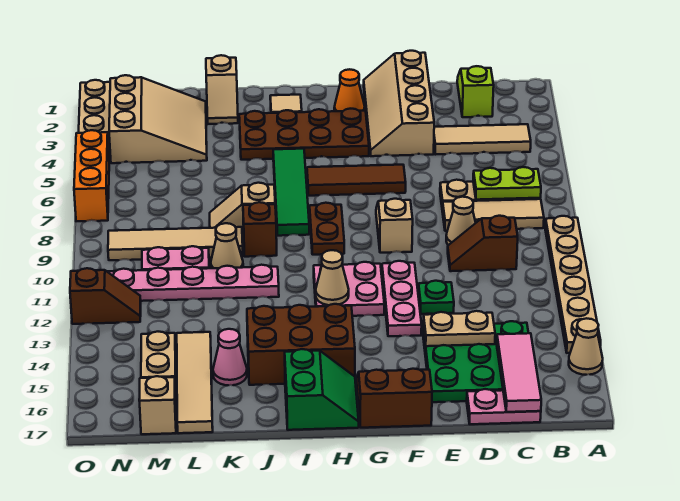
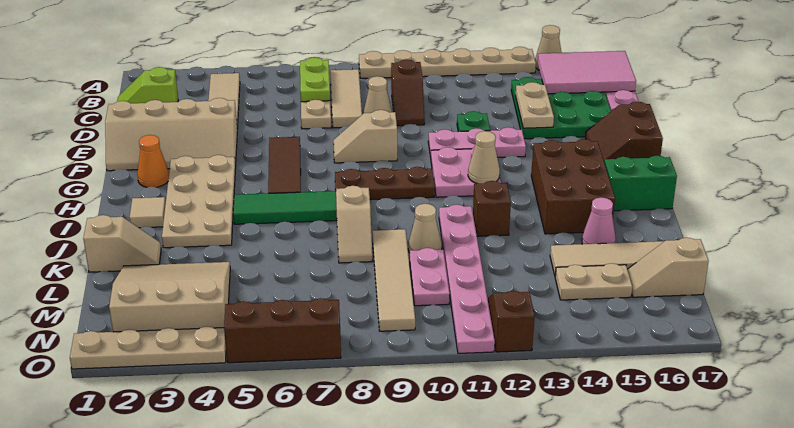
pink 1x3 tile [497,333,541,412] -> pink 2x3 tile [538,51,636,94]
brown 2x4 plate [239,109,369,160] -> tan 2x4 plate [162,155,236,248]
brown 1x2 plate [310,203,344,255] -> brown 1x3 plate [335,167,435,200]
brown 1x1 brick [243,202,277,257] -> brown 1x1 brick moved to [473,181,511,236]
orange 1x3 brick [74,130,109,221] -> brown 1x3 brick [224,298,341,363]

